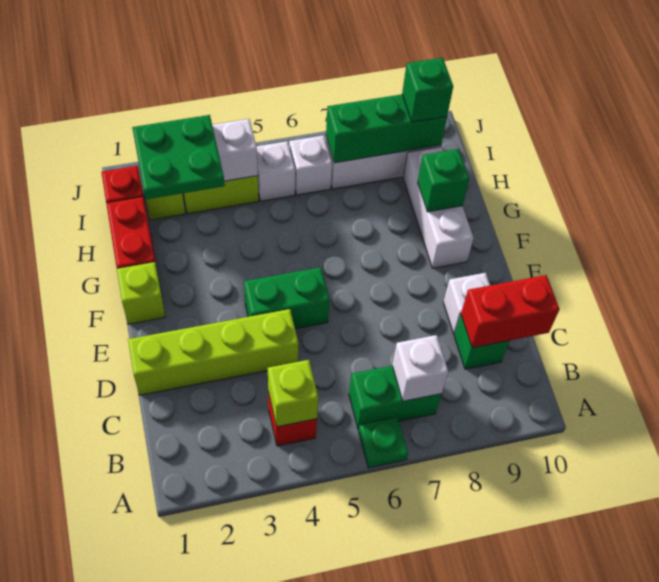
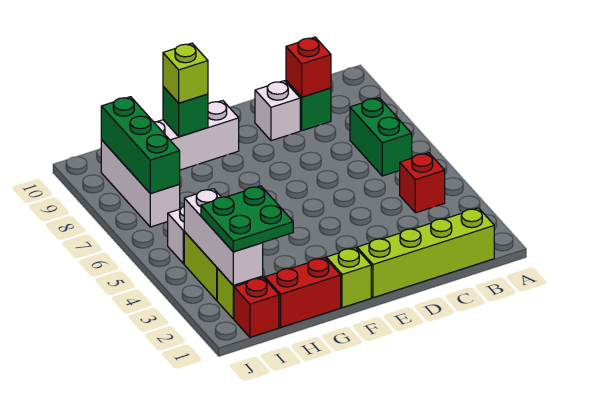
green 1x1 plate [359,417,408,468] -> none
lime 1x1 brick [268,360,318,427] -> lime 1x1 brick moved to [163,43,208,103]
white 1x1 brick [392,335,448,401] -> none
red 1x2 brick [461,275,559,348] -> red 1x1 brick [286,37,331,97]
lime 1x4 brick [128,309,299,395] -> lime 1x4 brick turned to [357,208,494,298]
green 1x2 brick [244,267,330,329] -> none
white 1x1 brick [289,135,332,195] -> none
green 1x1 brick [402,58,453,122] -> none

